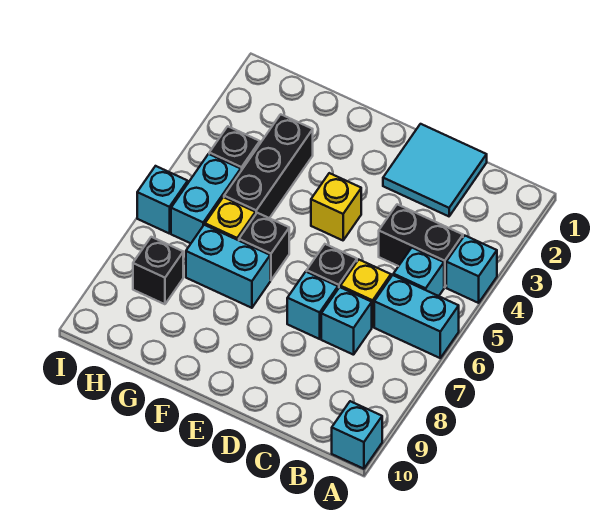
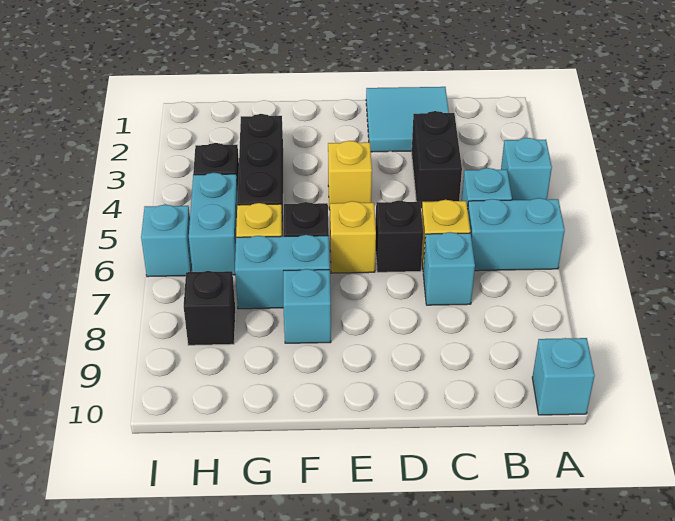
black 1x2 brick [379,204,463,287] -> black 1x2 brick turned to [412,111,462,209]
cyan 1x1 brick [287,272,338,339] -> cyan 1x1 brick moved to [283,269,331,343]
none -> yellow 1x1 brick [330,201,376,273]

